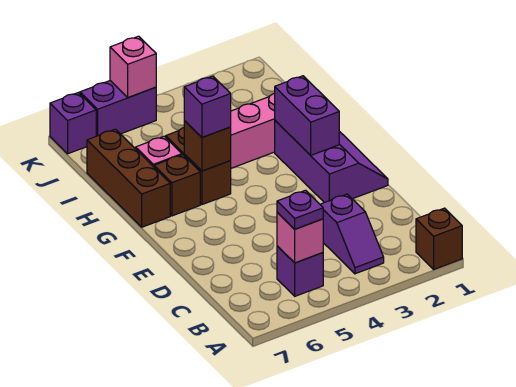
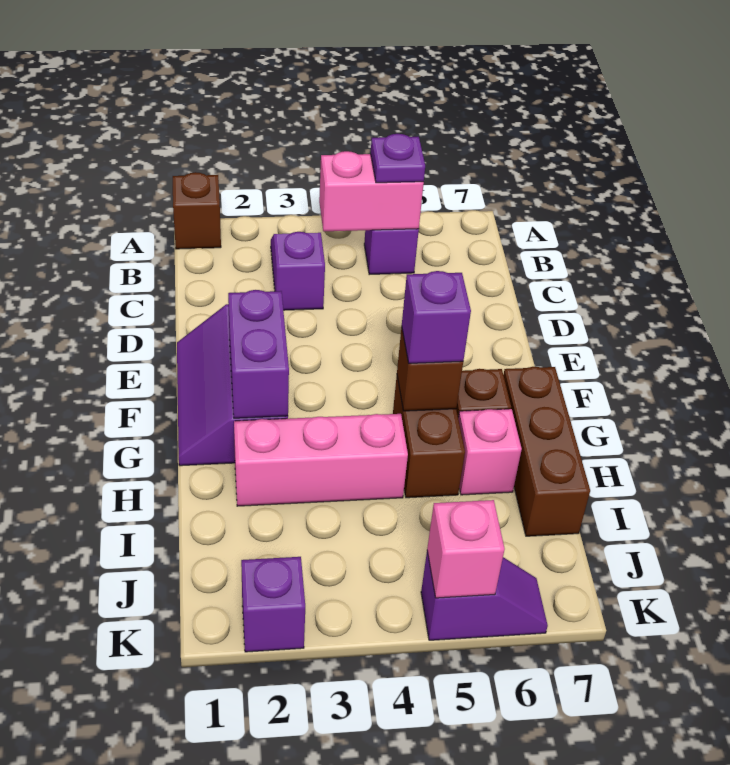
pink 1x1 brick [277,213,323,263] -> pink 1x2 brick [319,151,424,231]
purple 1x2 brick [80,81,156,136] -> purple 1x2 slope [421,551,548,640]
purple 1x1 brick [50,93,96,154] -> purple 1x1 brick moved to [241,557,305,652]

